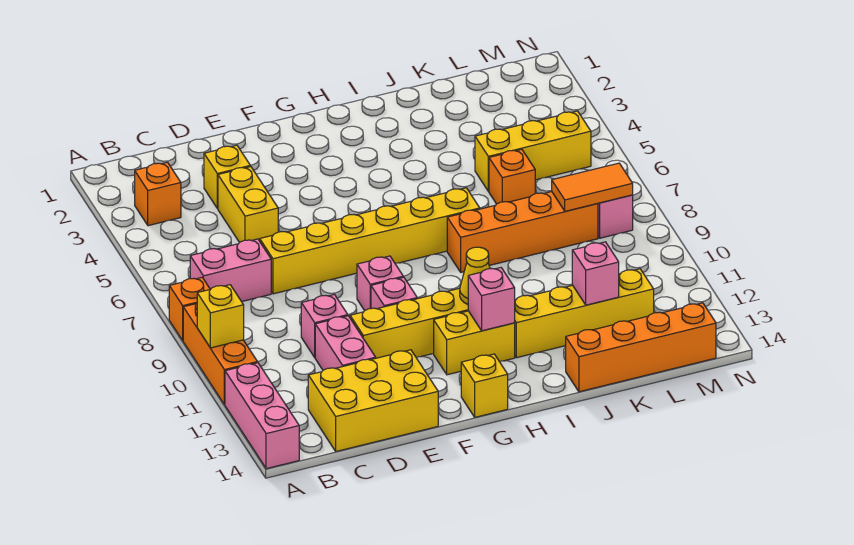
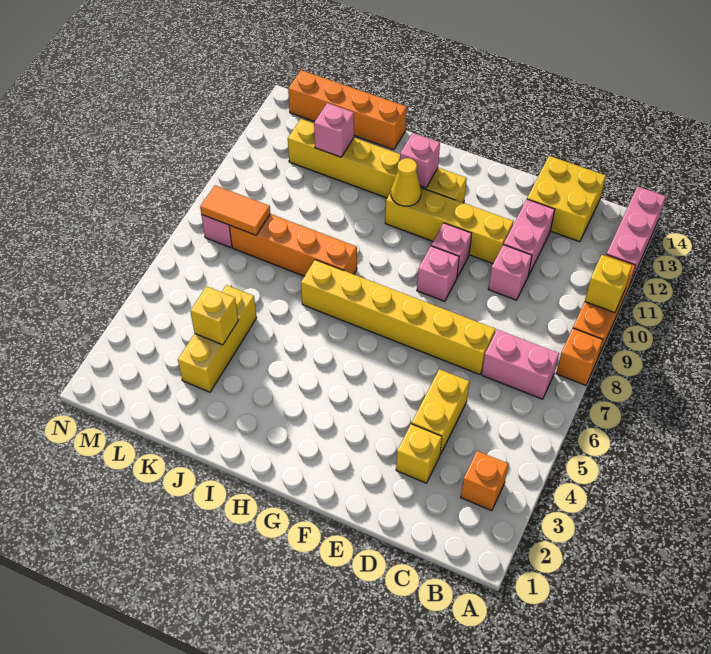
yellow 2x3 brick [308,350,438,451] -> yellow 2x2 brick [527,156,606,242]
yellow 1x1 brick [461,354,508,417] -> yellow 1x1 brick moved to [190,286,238,345]
yellow 1x3 brick [475,111,591,191] -> yellow 1x3 brick turned to [178,285,257,392]
orange 1x1 brick [489,149,535,204] -> none

